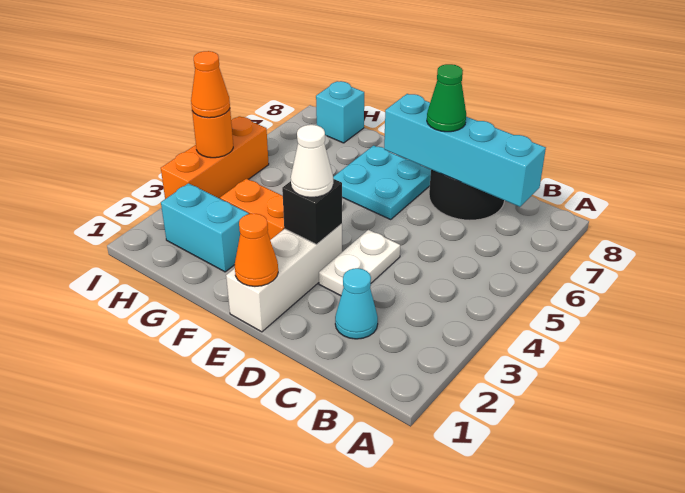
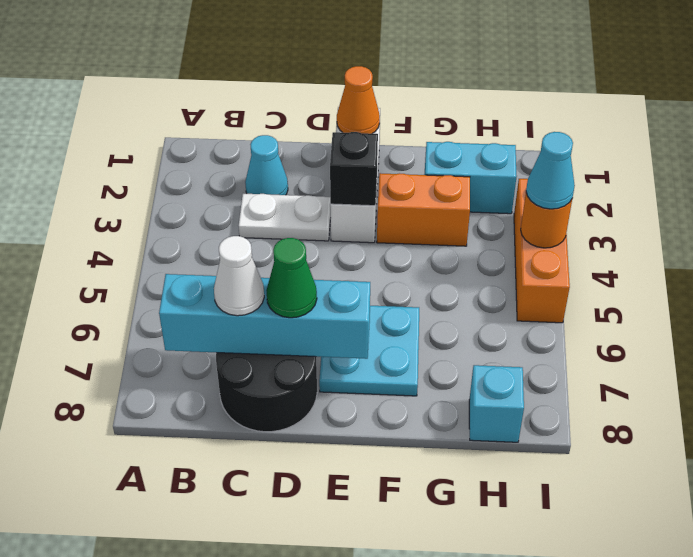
white 1x2 plate [319,230,400,296] -> white 1x2 plate turned to [239,194,331,241]
white 1x1 cone [291,125,333,197] -> white 1x1 cone moved to [214,236,264,316]
orange 1x1 cone [191,51,230,118] -> cyan 1x1 cone [526,132,575,209]

